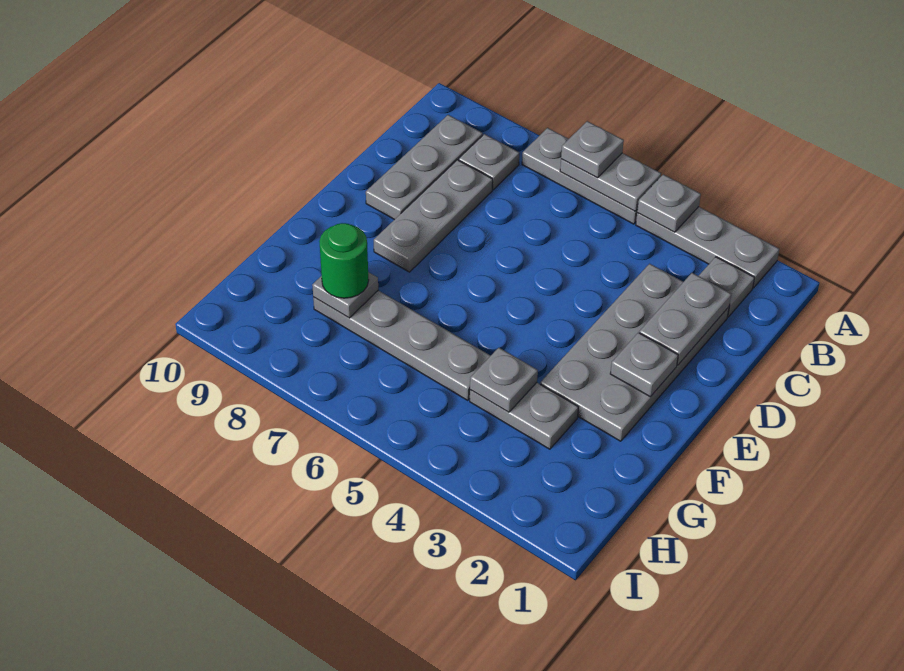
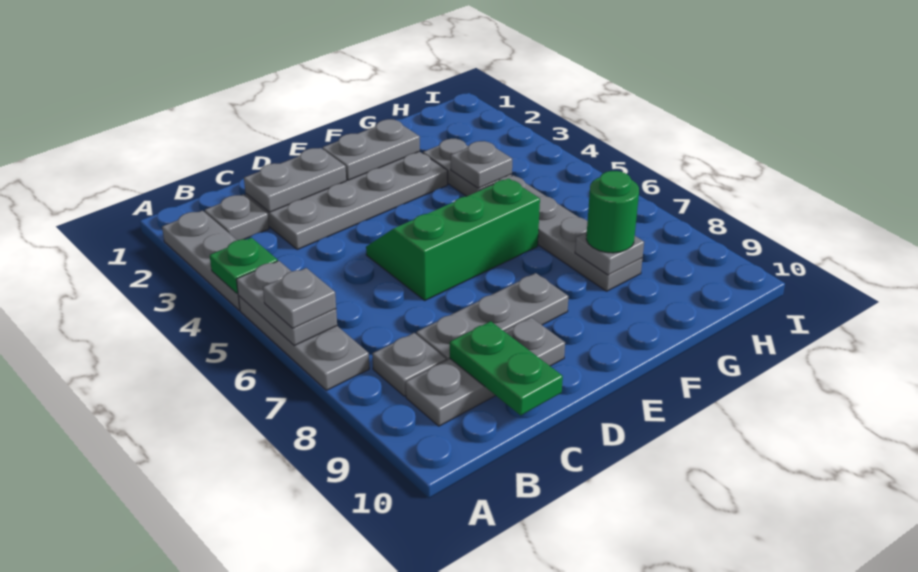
grey 1x1 plate [637,174,701,232] -> green 1x1 plate [210,238,278,294]
none -> green 1x2 plate [450,321,563,415]
none -> green 2x3 slope [366,178,540,300]
grey 1x1 plate [610,333,678,397] -> grey 1x2 plate [322,119,420,180]

